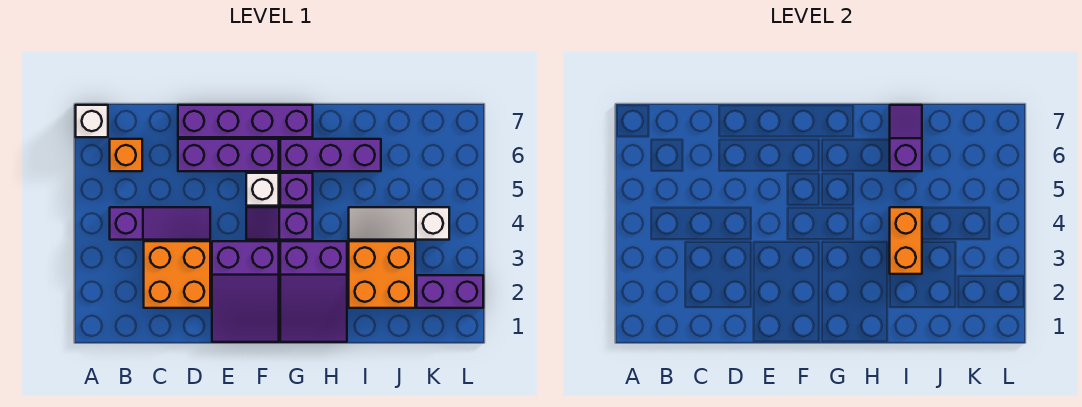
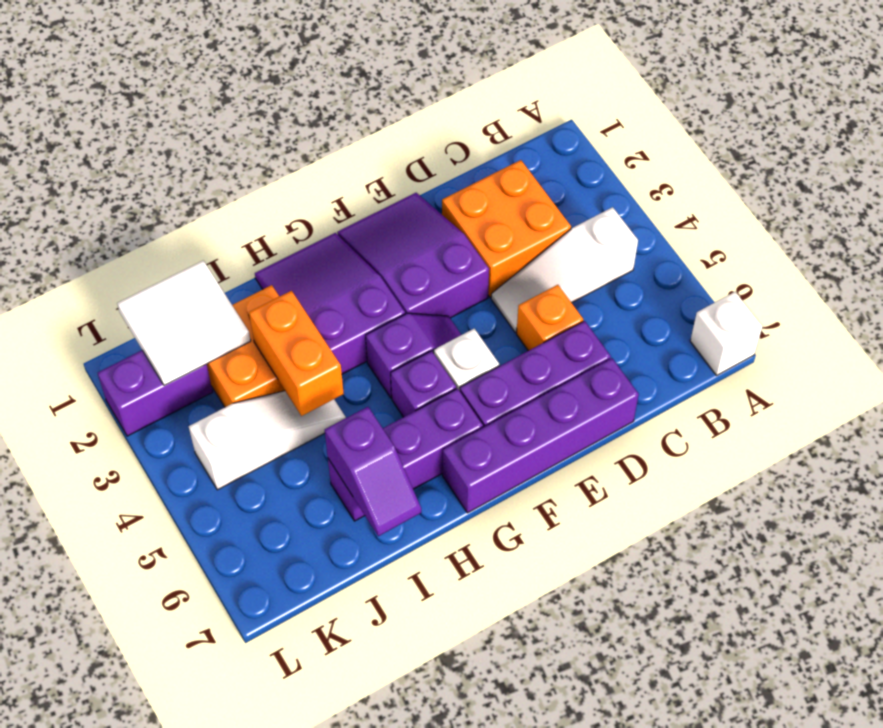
purple 1x3 slope [110,207,210,240] -> white 1x3 slope [491,207,638,332]
orange 1x1 brick [110,139,142,171] -> orange 1x1 brick moved to [517,285,583,351]
none -> white 2x2 tile [117,261,251,386]

